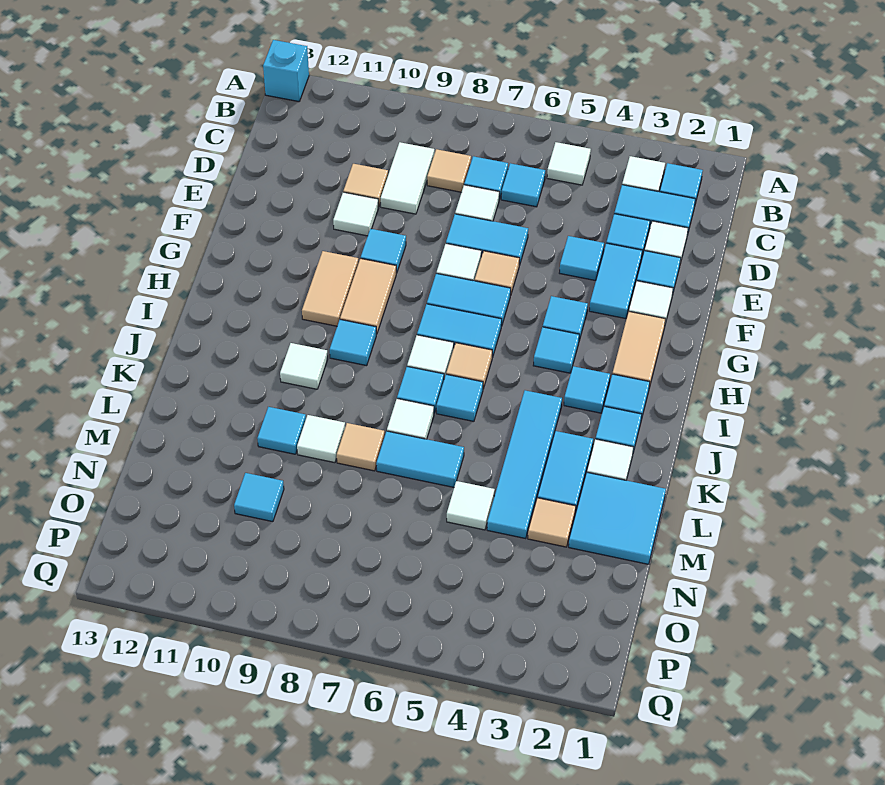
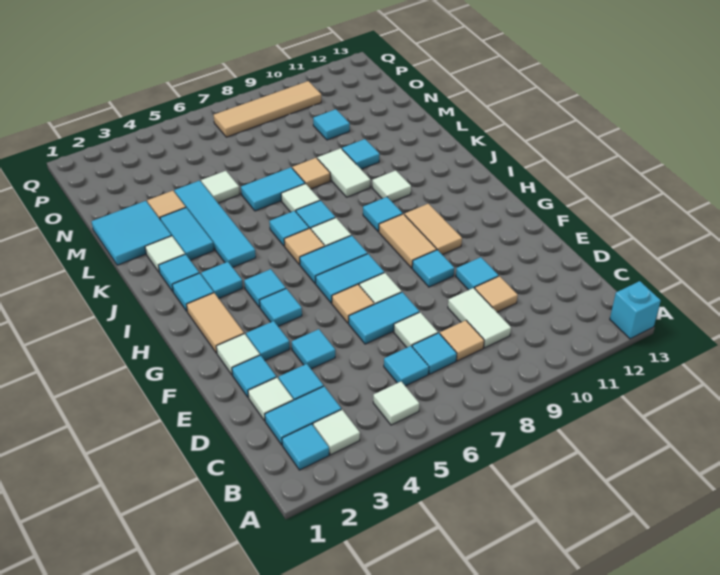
cyan 1x2 tile [589,243,642,319] -> cyan 1x1 tile [246,321,290,360]
white 1x1 tile [333,192,379,236] -> cyan 1x1 tile [456,257,499,290]
white 1x1 tile [297,415,345,463] -> white 1x2 tile [317,148,371,197]
none -> tan 1x4 tile [214,81,321,137]

